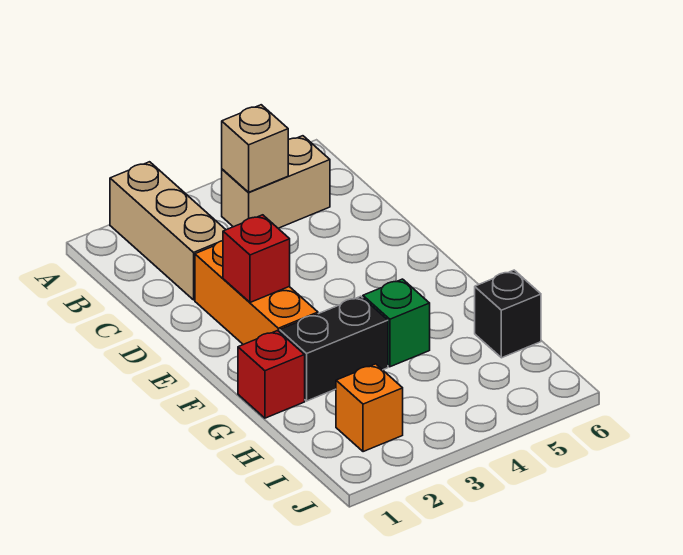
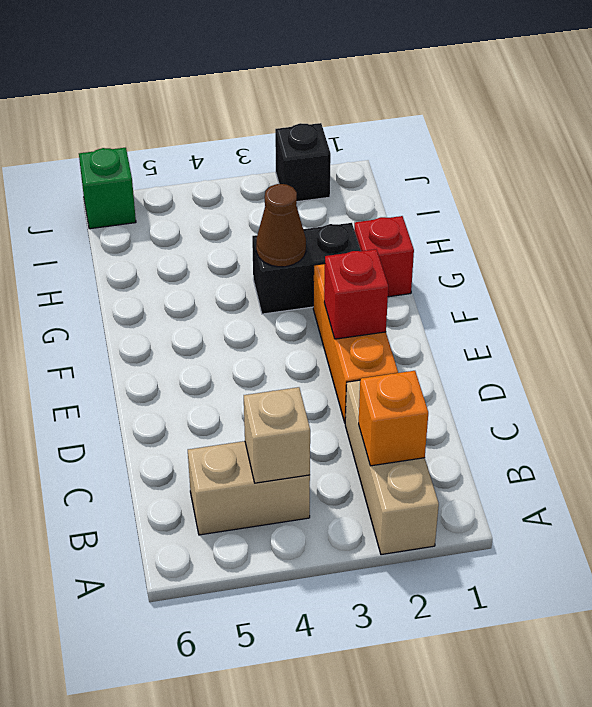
none -> brown 1x1 cone [256,184,306,267]
green 1x1 brick [363,279,430,367] -> green 1x1 brick moved to [79,148,136,229]
black 1x1 brick [475,270,541,358] -> black 1x1 brick moved to [275,123,331,202]
orange 1x1 brick [336,364,403,452] -> orange 1x1 brick moved to [359,371,428,466]

